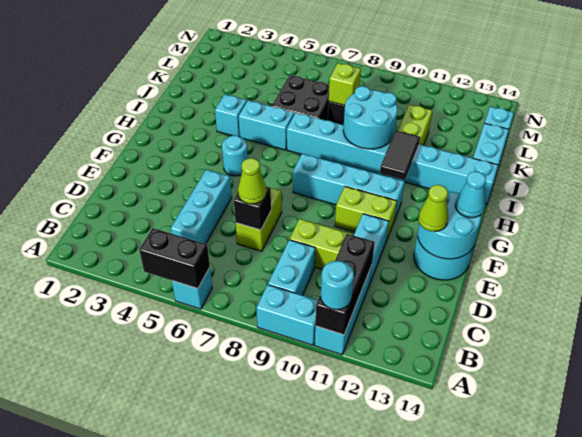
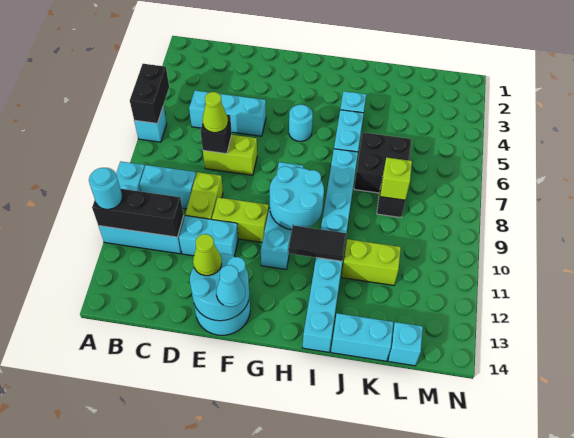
lime 1x2 brick [335,186,397,241] -> lime 1x2 brick turned to [212,197,269,242]
cyan 2x2 round brick [343,86,398,149] -> cyan 2x2 round brick moved to [270,166,324,230]

